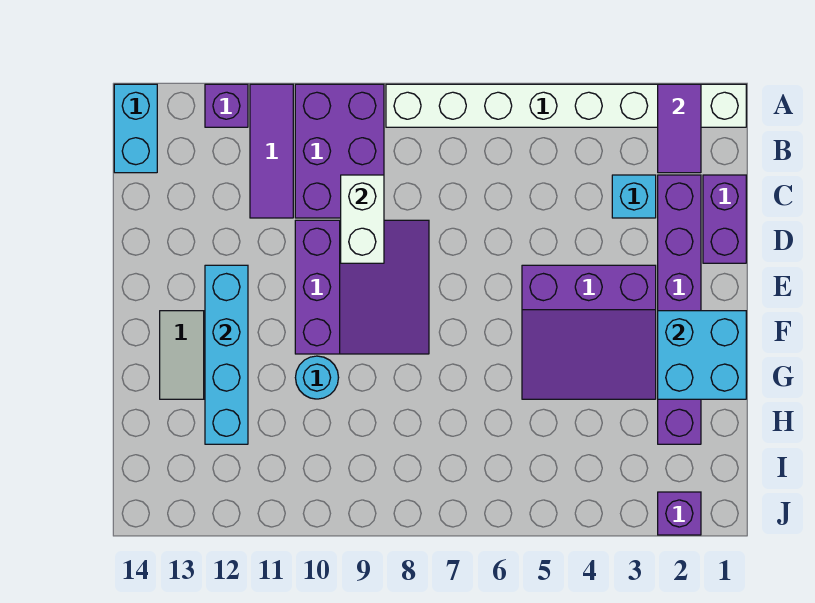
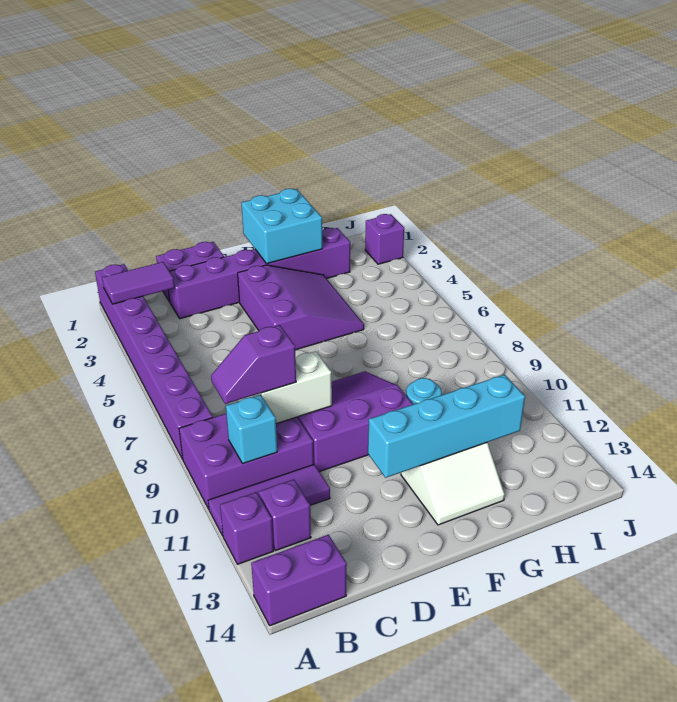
white 1x8 brick [386,84,746,127] -> purple 1x8 brick [95,264,213,459]
cyan 1x2 brick [114,84,157,173] -> purple 1x2 brick [251,535,347,626]
none -> purple 1x2 slope [211,325,296,404]
none -> purple 1x1 brick [259,479,311,550]
cyan 1x1 brick [612,175,656,218] -> cyan 1x1 brick moved to [226,395,277,463]

